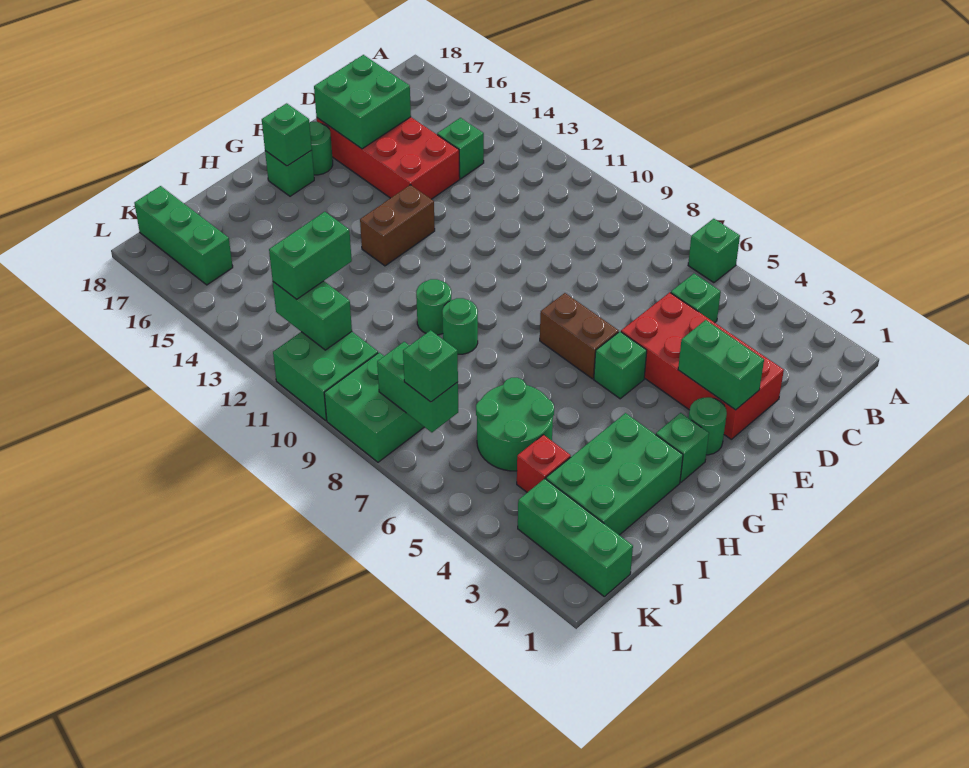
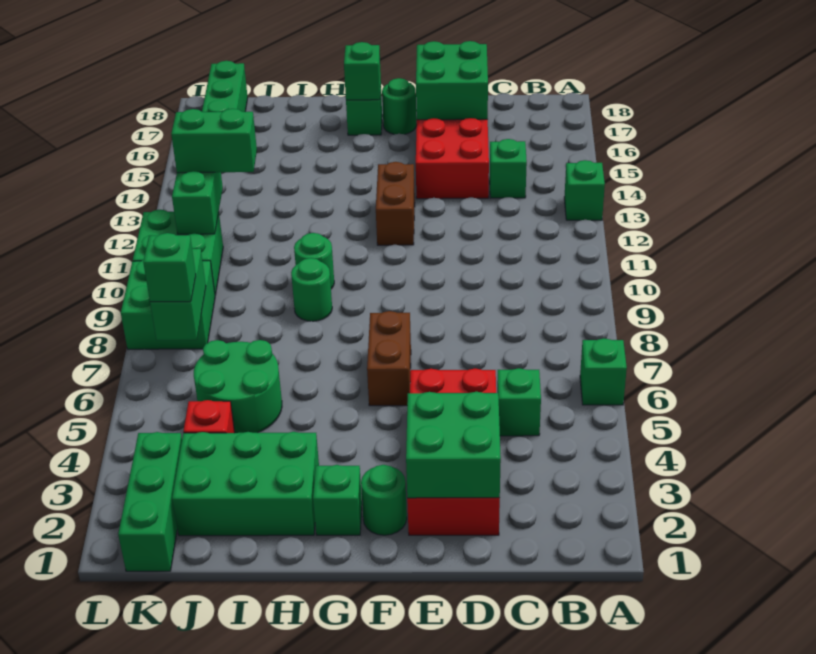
green 1x2 brick [678,320,764,410] -> green 2x2 brick [406,392,501,498]
green 1x1 brick [594,332,647,399] -> green 1x1 brick moved to [564,160,605,220]
brown 1x2 brick [360,185,435,266] -> brown 1x2 brick turned to [376,162,415,245]

